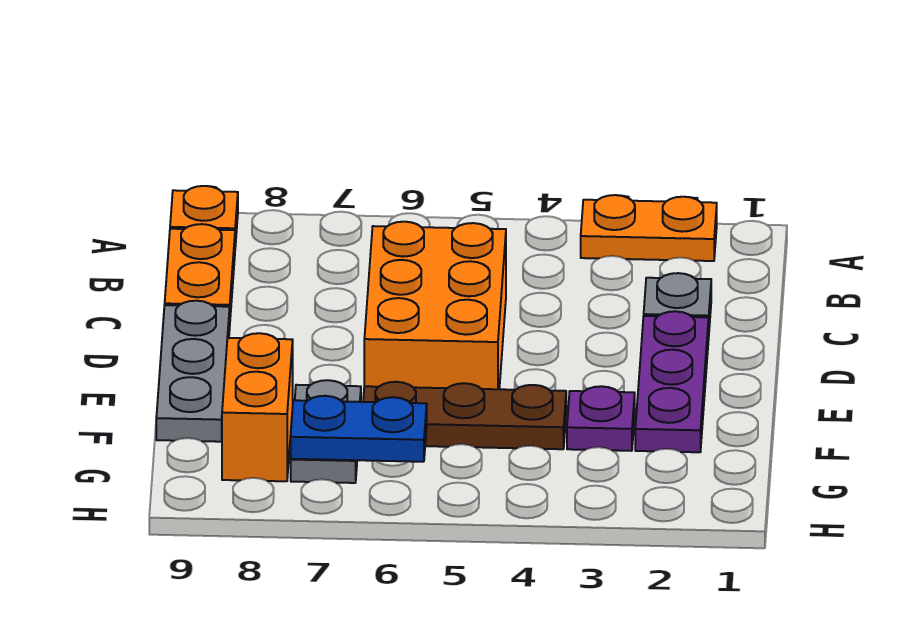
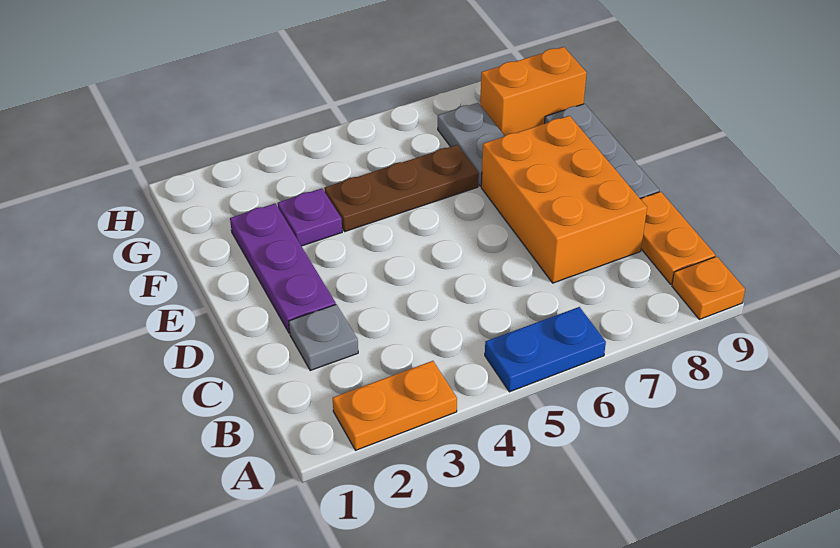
orange 2x3 brick [364,222,506,389] -> orange 2x3 brick moved to [481,116,647,283]
orange 1x2 brick [222,333,293,481] -> orange 1x2 brick turned to [480,47,587,136]
blue 1x2 plate [291,396,427,462] -> blue 1x2 plate moved to [485,307,606,392]

